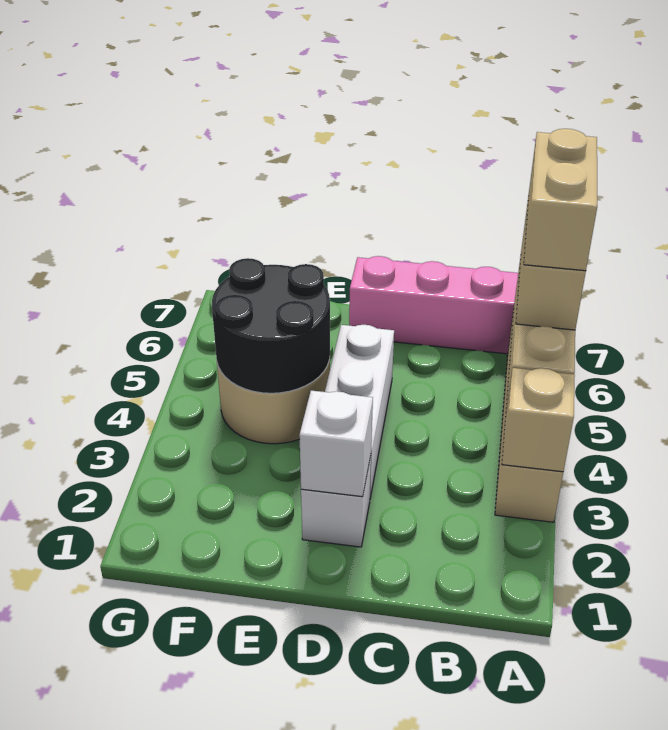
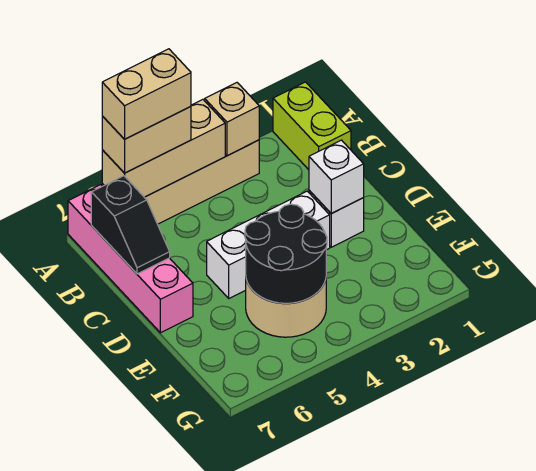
none -> lime 1x2 brick [273,82,351,170]
none -> black 1x2 slope [91,176,170,274]

